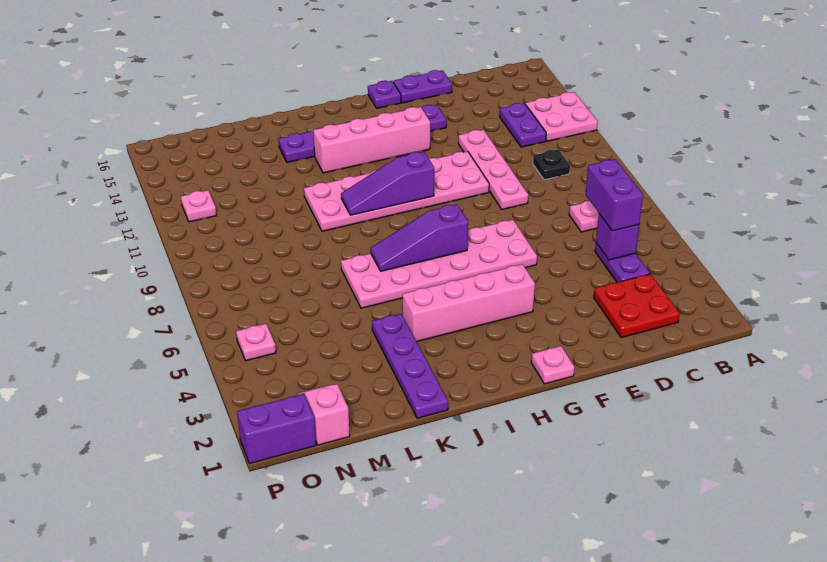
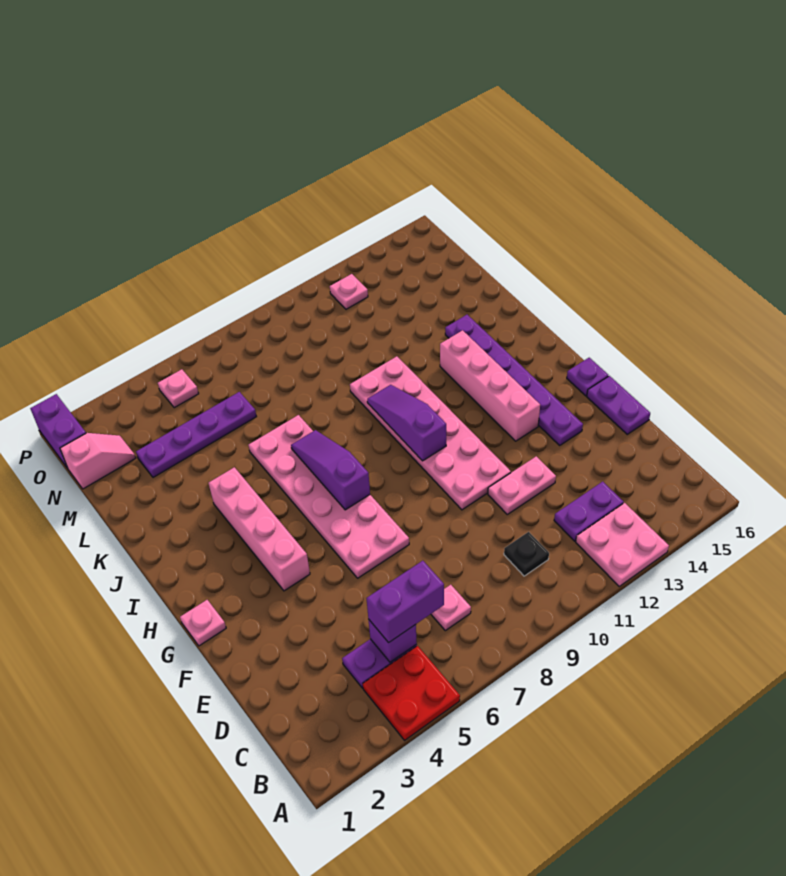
red 2x2 plate [594,274,680,338] -> red 2x2 plate moved to [363,646,460,740]
pink 1x4 plate [458,130,528,209] -> pink 1x2 plate [488,456,556,514]
purple 1x4 plate [372,314,448,418] -> purple 1x4 plate moved to [136,392,257,477]

